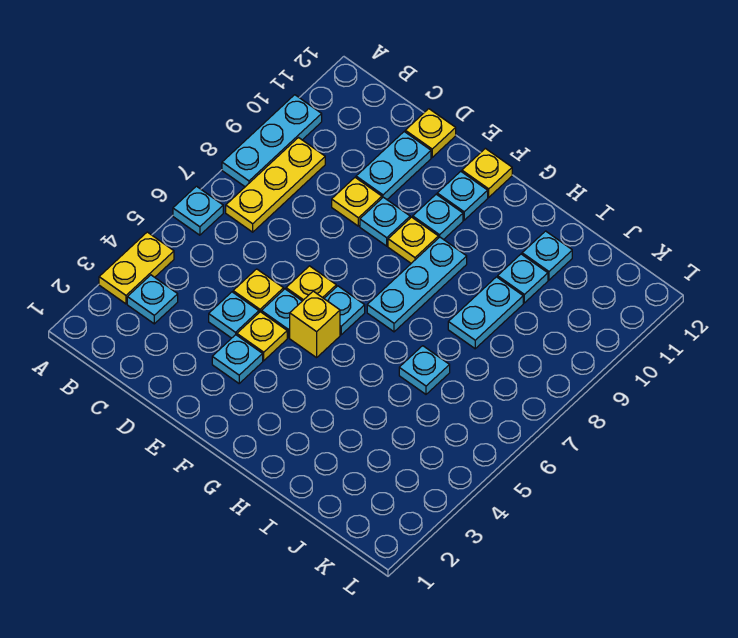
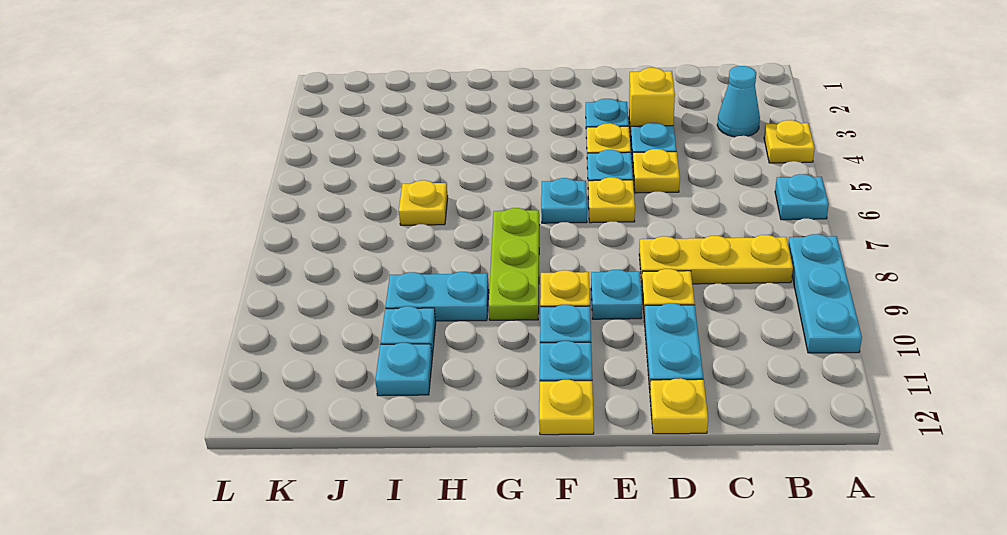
yellow 1x2 plate [99,232,174,304] -> yellow 1x1 plate [764,120,815,163]
cyan 1x1 plate [127,275,178,324] -> cyan 1x1 cone [717,66,760,137]
yellow 1x3 plate [226,138,325,232] -> yellow 1x3 plate turned to [639,235,793,284]
yellow 1x1 brick [290,291,340,358] -> yellow 1x1 brick moved to [629,68,675,137]
cyan 1x3 plate [367,237,467,332] -> lime 1x3 plate [489,208,539,320]
cyan 1x1 plate [399,346,450,394] -> yellow 1x1 plate [399,180,448,225]
cyan 1x2 plate [448,277,523,349] -> cyan 1x2 plate turned to [385,272,489,321]

